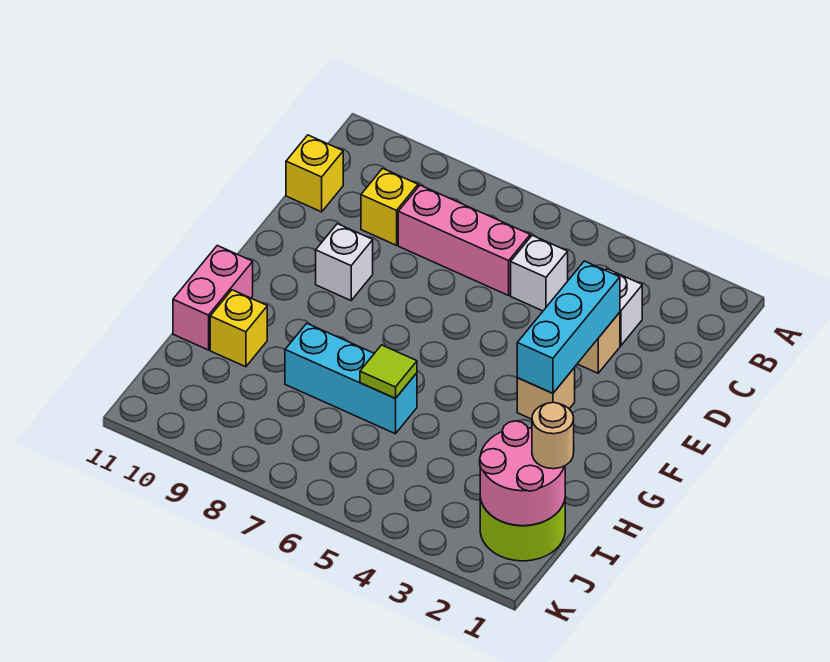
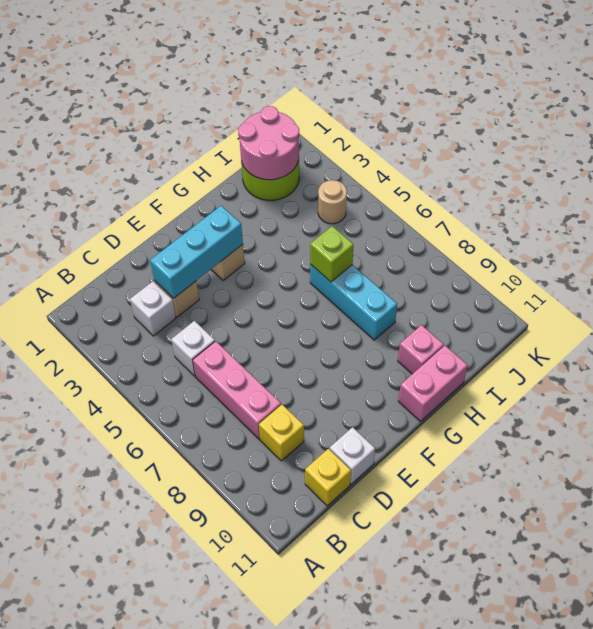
white 1x1 brick [316,224,373,300] -> white 1x1 brick moved to [330,427,375,484]
lime 1x1 tile [360,345,417,399] -> lime 1x1 brick [310,226,353,282]
yellow 1x1 brick [210,290,267,367] -> pink 1x1 brick [398,325,444,374]
tan 1x1 round brick [532,402,574,469] -> tan 1x1 round brick moved to [318,180,347,224]

